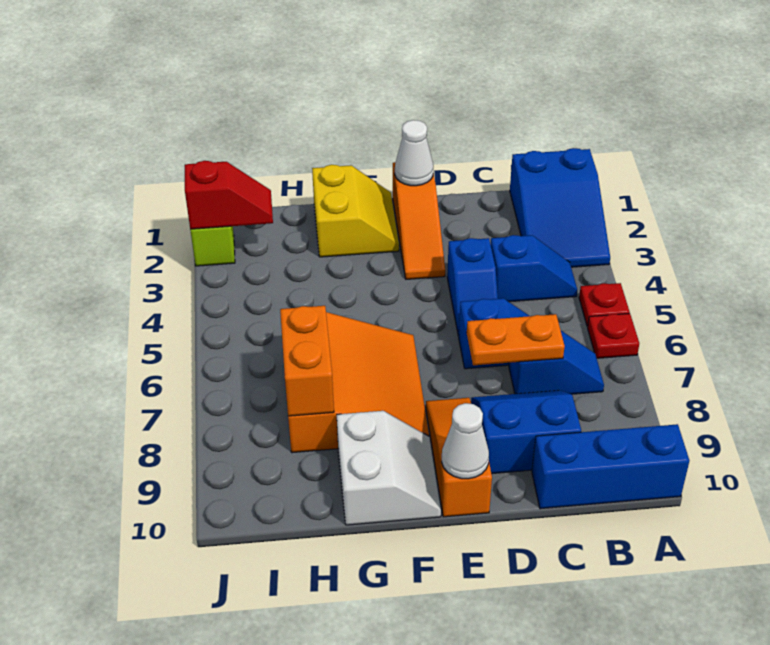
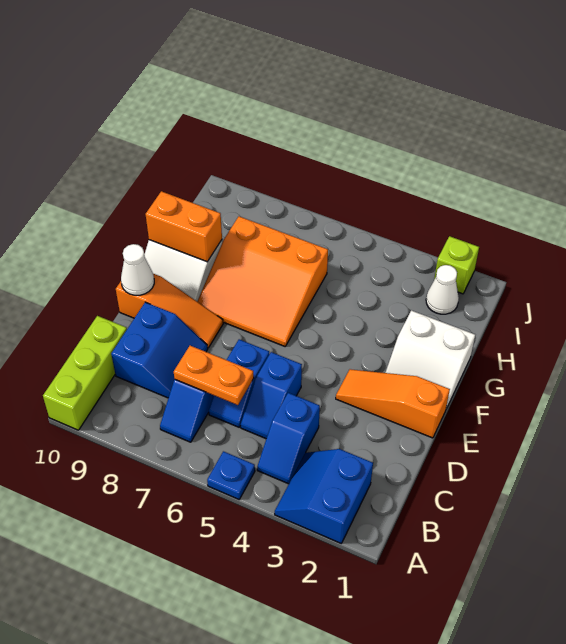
blue 2x3 slope [510,148,610,267] -> blue 2x2 slope [275,449,373,543]
red 1x1 plate [579,283,630,327] -> blue 1x1 plate [207,451,255,499]
red 1x1 plate [588,313,639,358] -> none
blue 1x3 brick [532,424,689,509] -> lime 1x3 brick [43,316,127,430]
orange 1x2 plate [466,314,565,365] -> orange 1x2 plate turned to [174,346,254,405]
blue 1x2 slope [447,238,498,336] -> blue 1x2 slope turned to [241,352,302,439]
white 1x1 cone [395,120,433,186] -> white 1x1 cone moved to [426,265,459,314]
yellow 2x2 slope [312,165,399,257] -> white 2x2 slope [385,310,475,409]
orange 1x2 brick [280,306,334,416] -> orange 1x2 brick moved to [146,191,222,262]
red 1x2 slope [185,161,273,229] -> none

